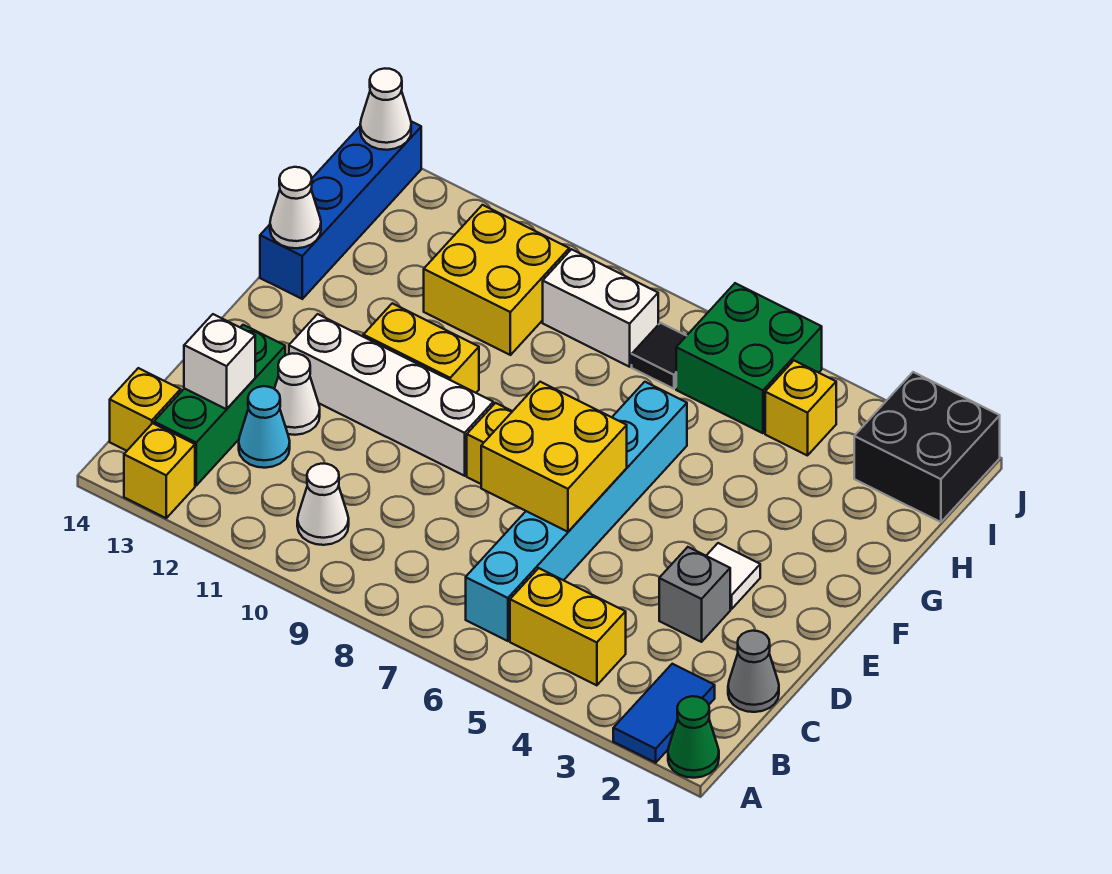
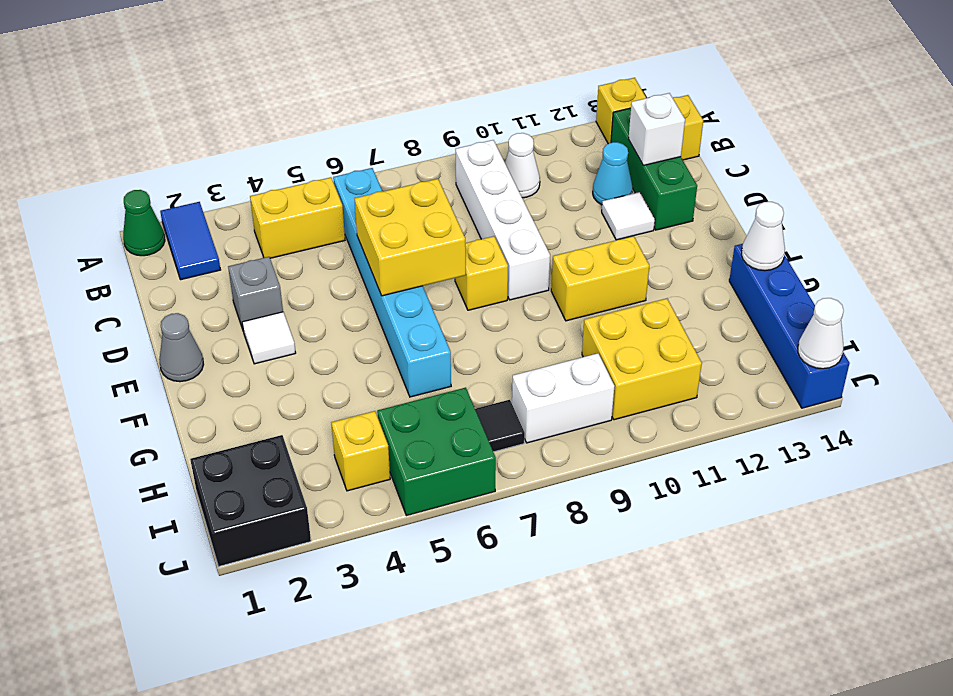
grey 1x1 cone [728,631,779,712] -> grey 1x1 cone moved to [159,313,204,382]
white 1x1 cone [274,353,320,435] -> white 1x1 tile [602,192,655,240]
white 1x4 brick [289,314,493,476] -> white 1x4 brick turned to [456,140,550,300]

